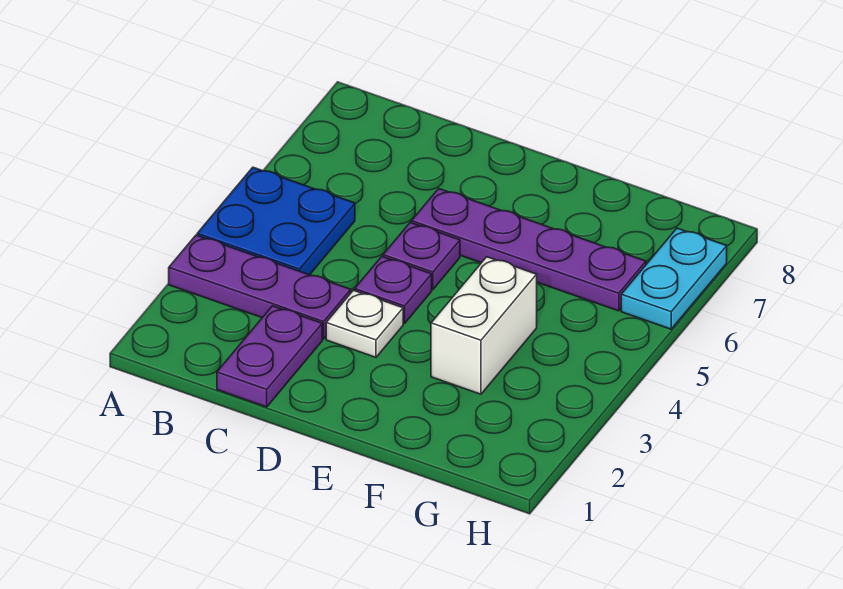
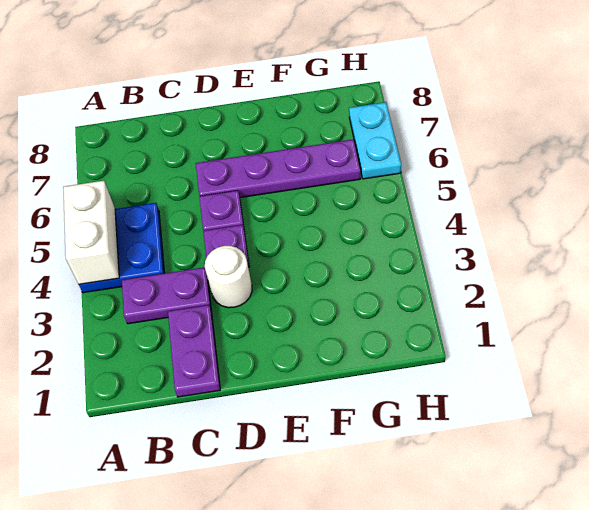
purple 1x3 plate [169,235,351,339] -> purple 1x2 plate [122,267,211,324]
white 1x1 plate [326,290,403,357] -> white 1x1 round brick [205,246,252,308]
white 1x2 brick [431,257,537,394] -> white 1x2 brick moved to [63,181,119,284]

